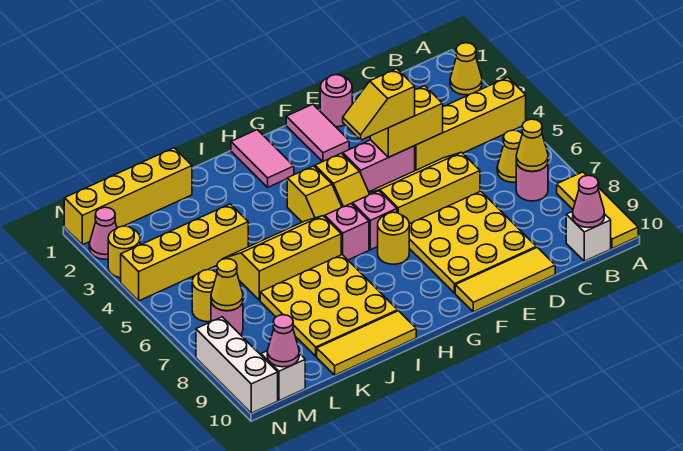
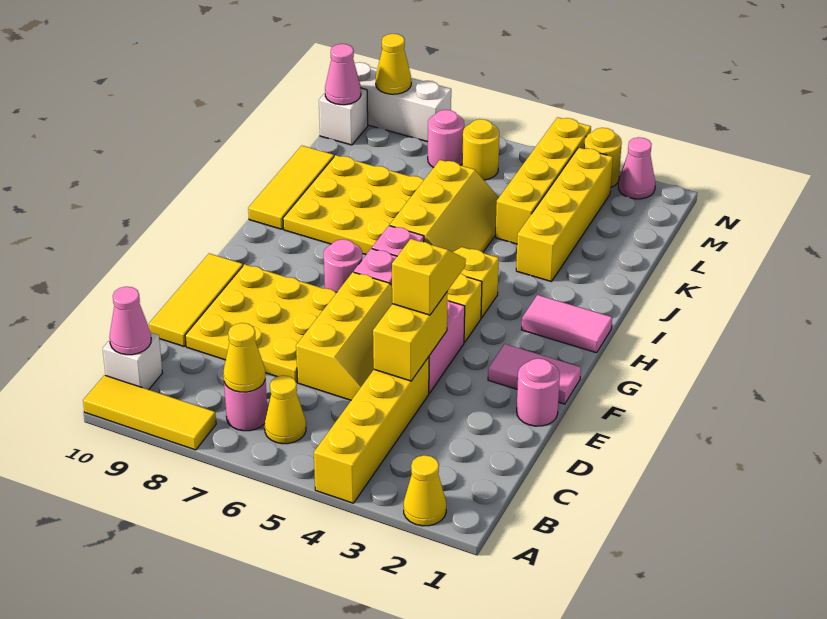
yellow 1x1 round brick [378,212,409,264] -> pink 1x1 round brick [324,239,362,292]
yellow 1x4 brick [64,148,192,245] -> yellow 1x4 brick moved to [516,148,613,282]
yellow 1x1 cone [211,259,243,311] -> yellow 1x1 cone moved to [376,34,411,94]

